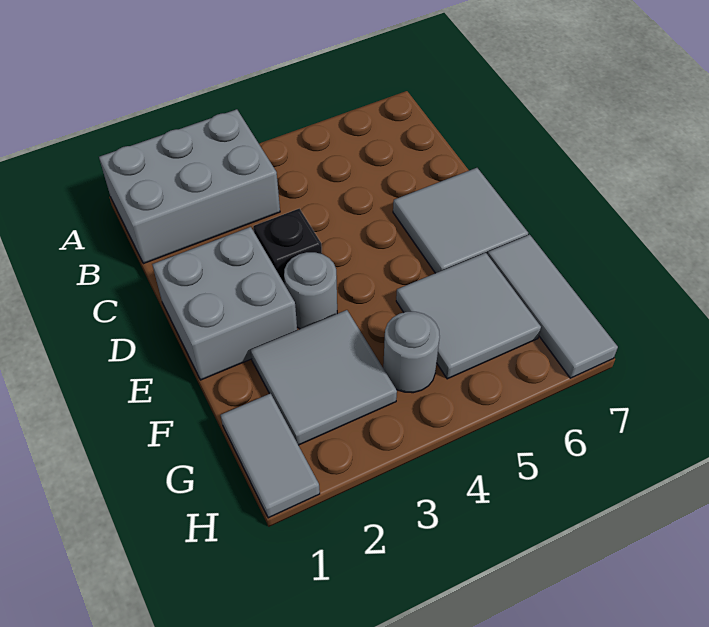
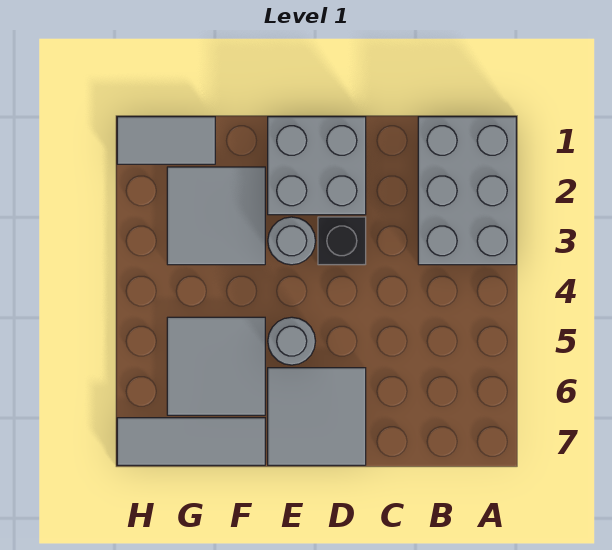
grey 1x1 round brick [383,312,440,393] -> grey 1x1 round brick moved to [268,317,315,365]

